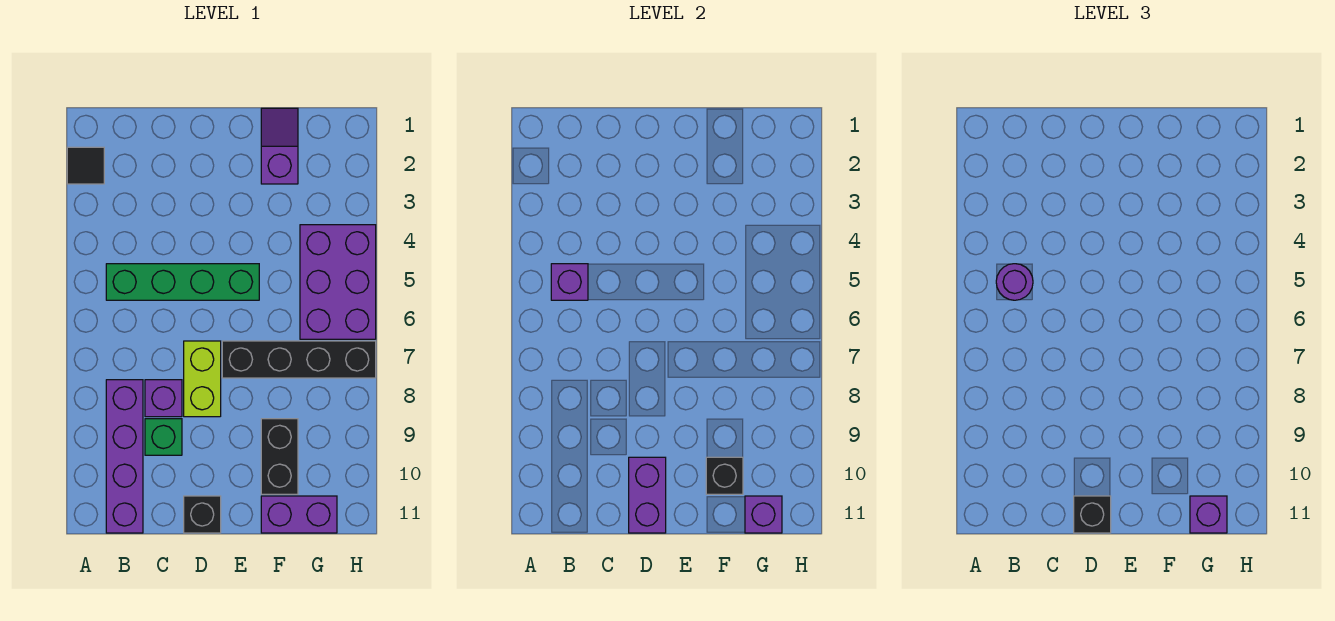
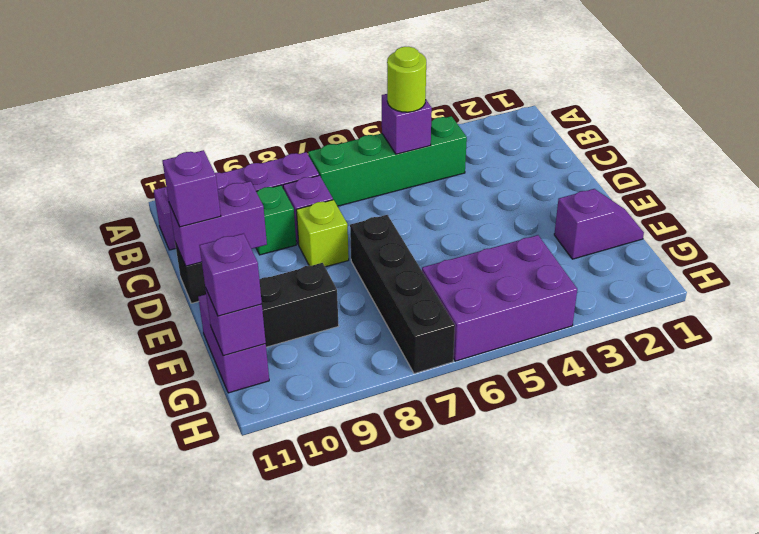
black 1x1 tile [67,147,104,184] -> none
green 1x4 brick [106,264,259,300] -> green 1x4 brick turned to [308,116,467,206]
purple 1x1 round brick [996,264,1033,300] -> lime 1x1 round brick [387,47,426,112]
lime 1x2 brick [184,341,221,417] -> lime 1x1 brick [296,200,349,267]
black 1x1 brick [1074,496,1111,533] -> purple 1x1 brick [162,150,221,227]
black 1x1 brick [706,457,743,494] -> none

